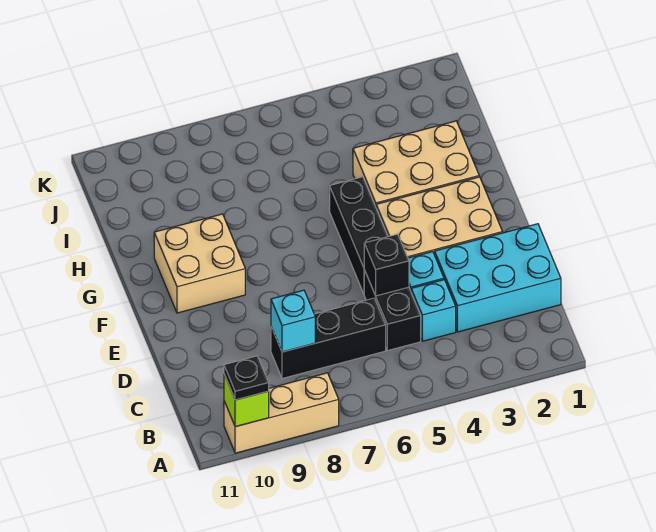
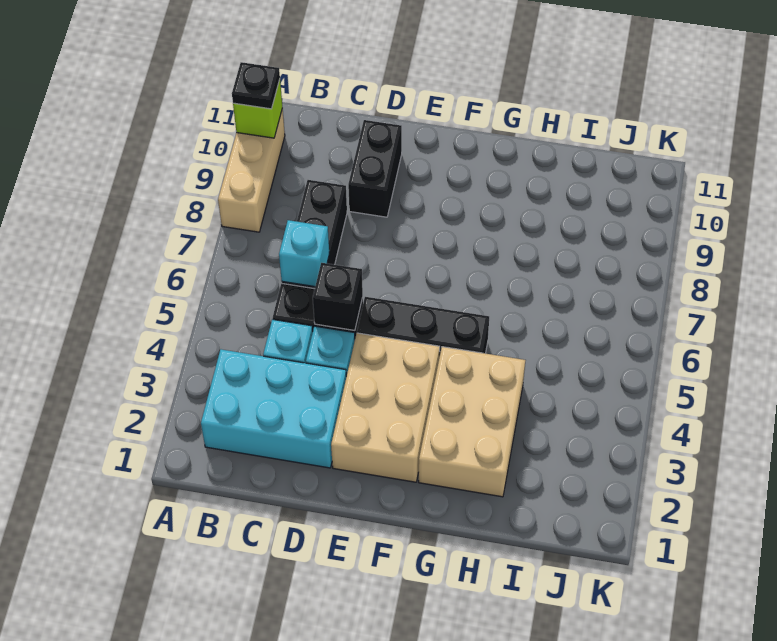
cyan 2x3 brick [435,224,561,332] -> cyan 2x3 brick turned to [201,349,346,468]
cyan 1x1 brick [271,290,315,352] -> cyan 1x1 brick moved to [279,220,329,287]
none -> black 1x2 brick [348,120,402,217]
tan 2x2 brick [154,214,245,313] -> none

